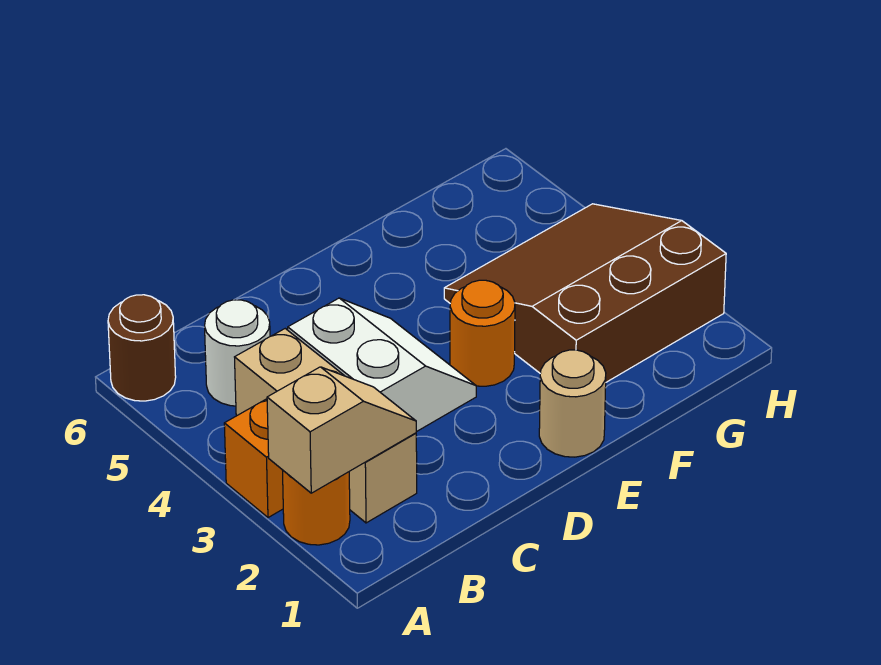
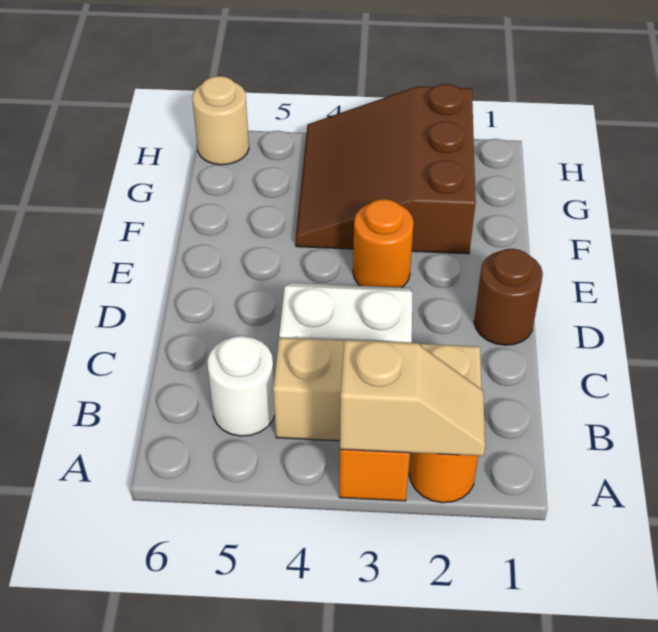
tan 1x2 slope [267,367,416,493] -> tan 1x2 slope turned to [340,340,485,456]
brown 1x1 round brick [108,295,176,401] -> brown 1x1 round brick moved to [474,249,543,345]
tan 1x1 round brick [539,350,606,457] -> tan 1x1 round brick moved to [192,76,249,165]

